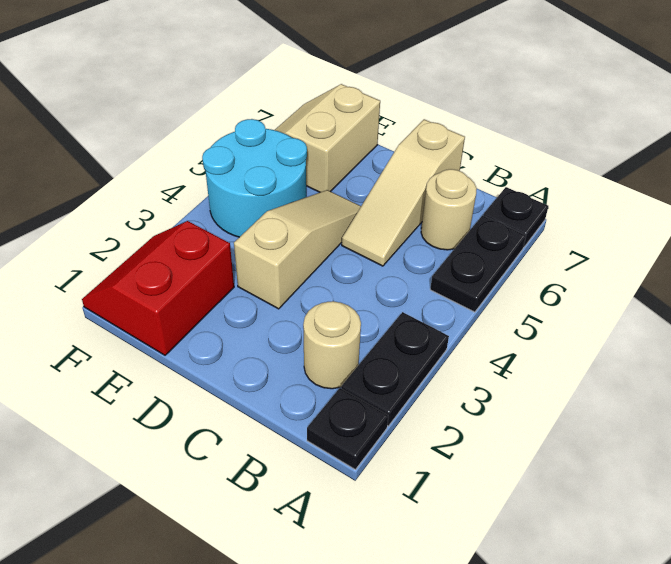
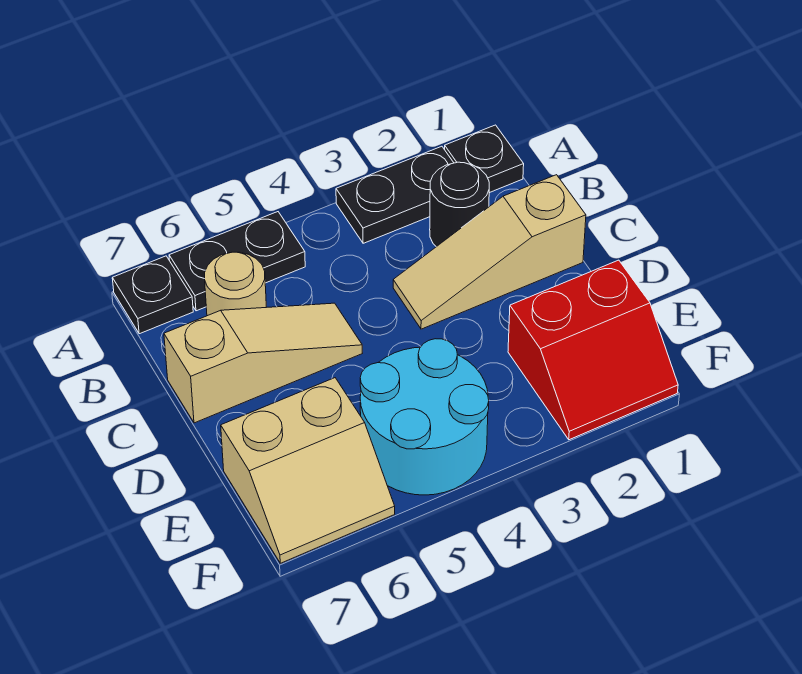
tan 1x1 round brick [303,301,361,389] -> black 1x1 round brick [430,162,489,247]
tan 1x3 slope [234,190,361,309] -> tan 1x3 slope moved to [393,175,586,329]

